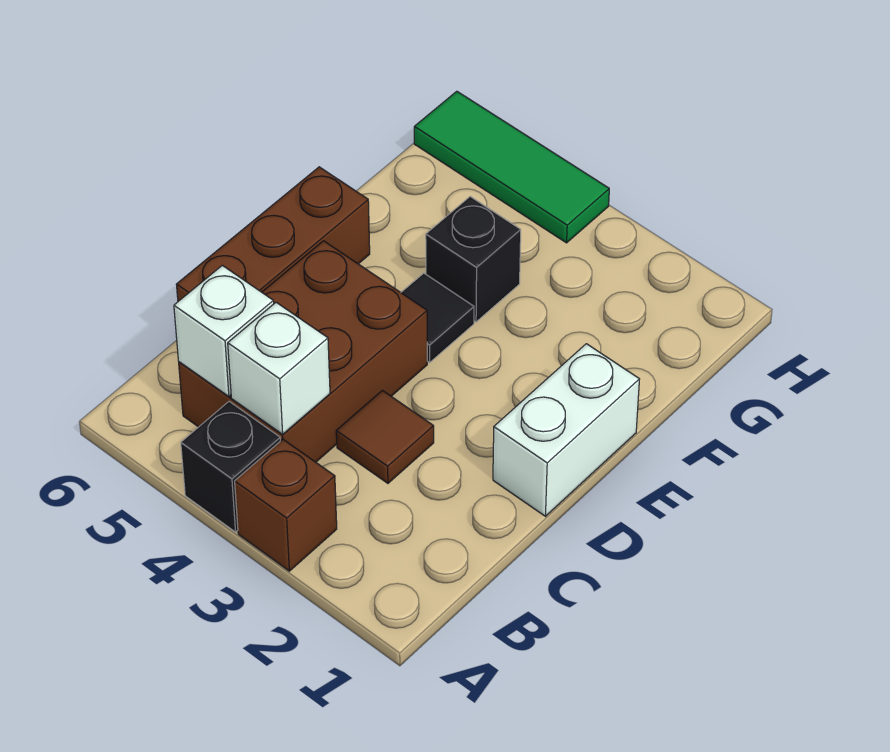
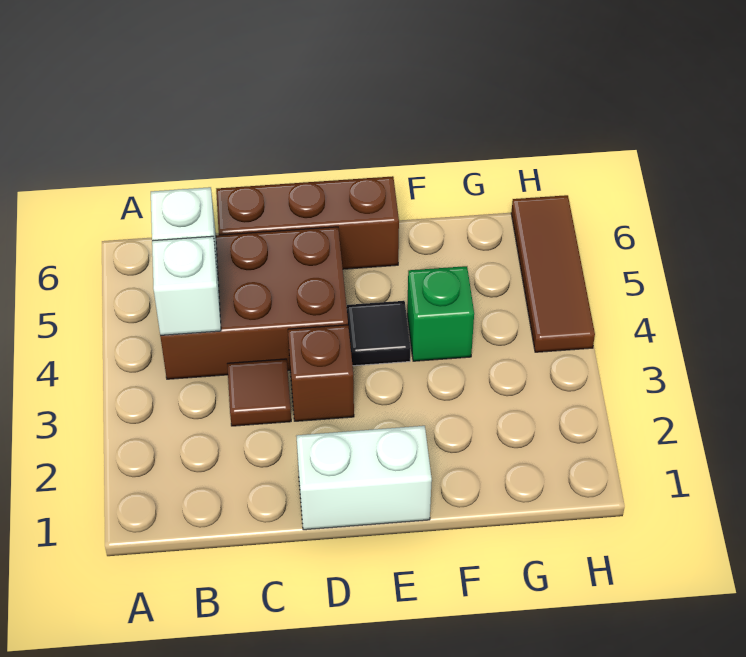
brown 1x1 brick [235,439,337,571] -> brown 1x1 brick moved to [288,325,354,421]
black 1x1 brick [181,401,280,532] -> none
black 1x1 brick [426,197,521,322] -> green 1x1 brick [407,266,474,361]
green 1x3 tile [414,91,609,243] -> brown 1x3 tile [511,195,595,352]

